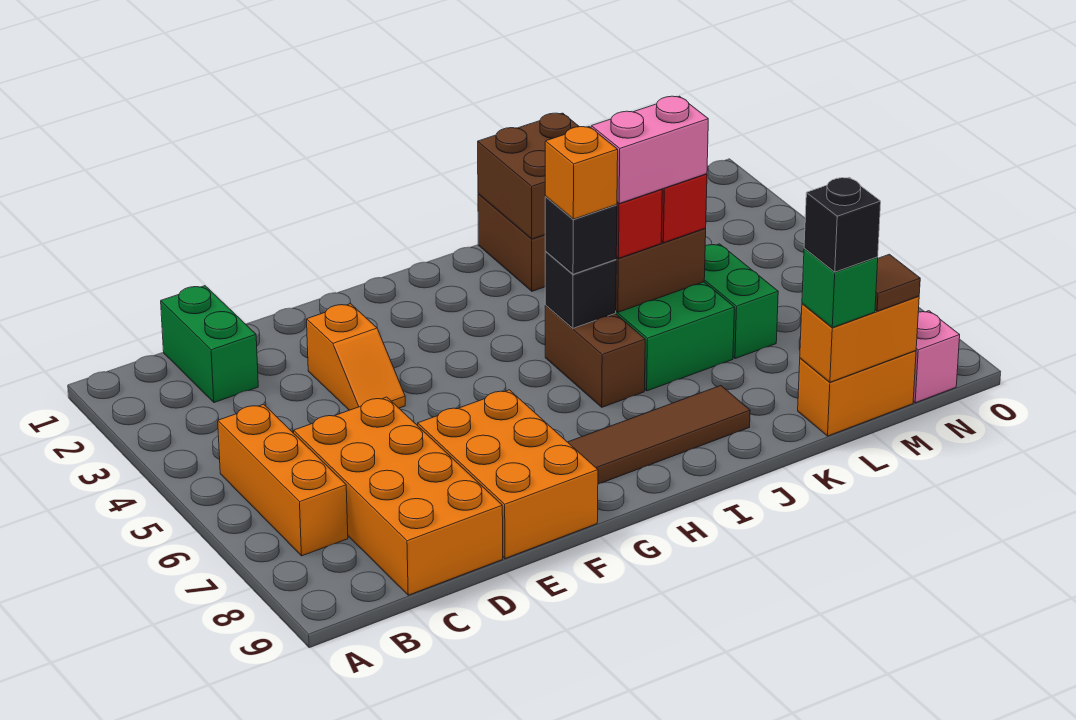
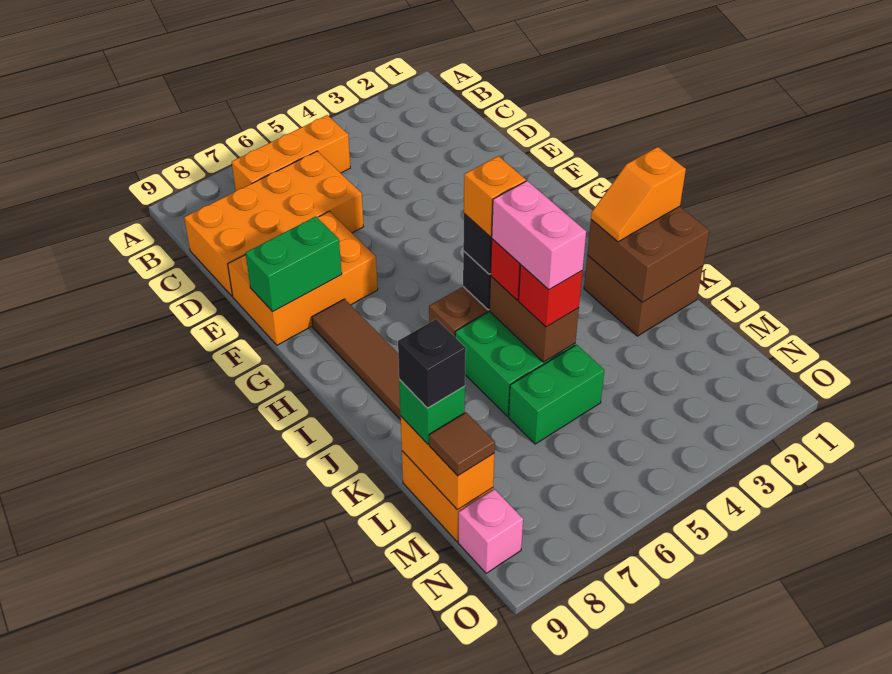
green 1x2 brick [161,286,258,403] -> green 1x2 brick moved to [246,216,342,312]
orange 1x2 slope [307,304,405,410] -> orange 1x2 slope moved to [591,147,686,242]

